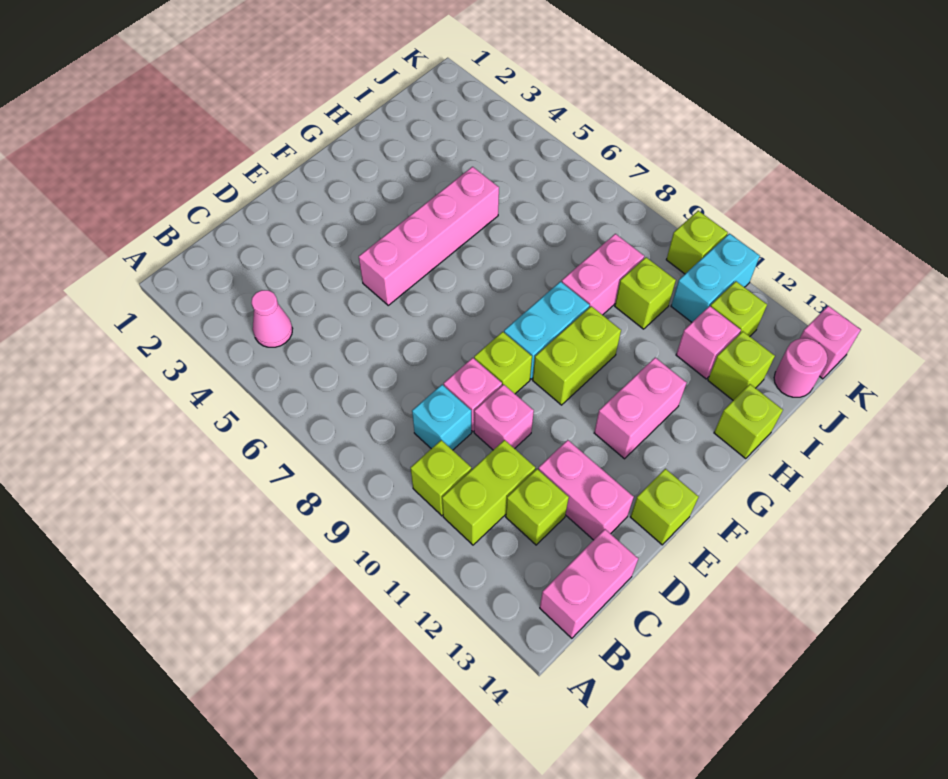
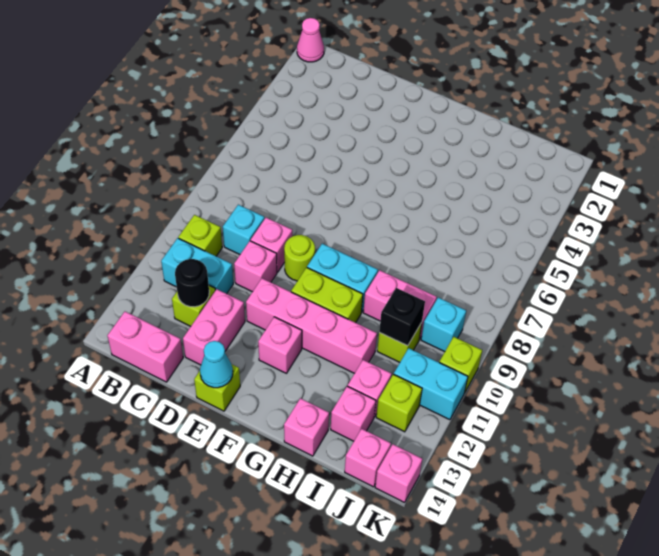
pink 1x1 cone [252,290,293,347] -> pink 1x1 cone moved to [297,18,324,62]
lime 1x2 brick [442,440,535,545] -> cyan 1x2 brick [161,238,233,294]
none -> black 1x1 round brick [175,259,209,307]
pink 1x4 brick [359,167,499,305] -> pink 1x4 brick moved to [246,278,377,373]
lime 1x1 brick [474,332,532,394] -> lime 1x1 round brick [284,235,315,281]
none -> cyan 1x1 cone [200,341,233,388]
pink 1x2 brick [594,358,687,459] -> pink 1x1 brick [258,317,302,373]
lime 1x1 brick [714,384,783,459] -> pink 1x1 brick [284,398,329,456]
none -> black 1x1 brick [379,288,425,346]
lime 1x1 brick [708,331,775,400] -> pink 1x1 brick [331,386,376,441]
none -> cyan 1x1 brick [421,298,466,352]
pink 1x1 round brick [774,338,827,397] -> pink 1x1 brick [345,429,391,487]

